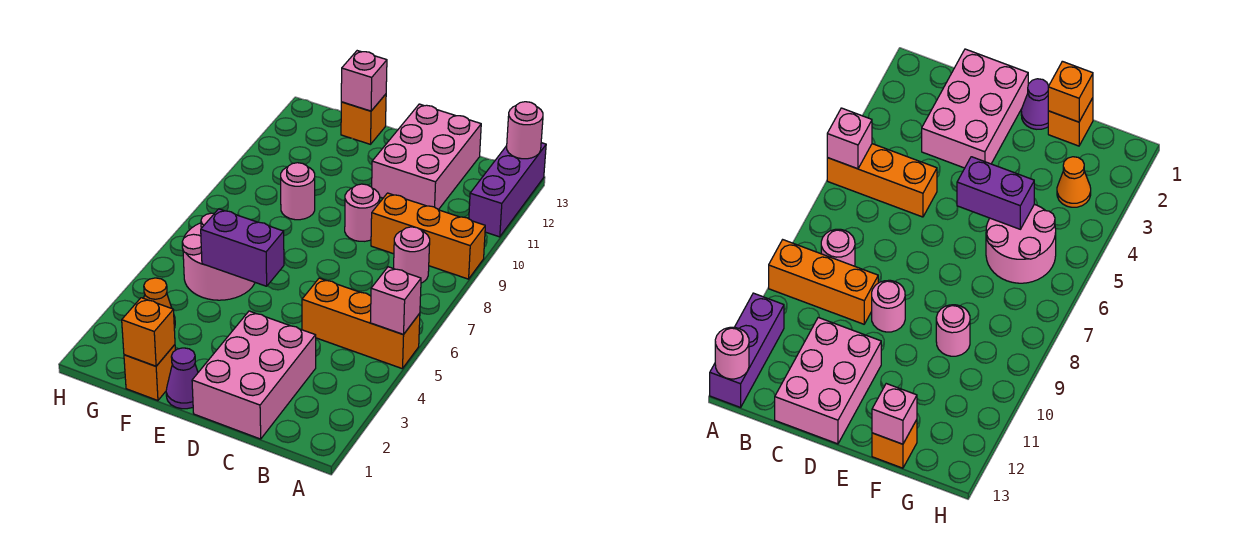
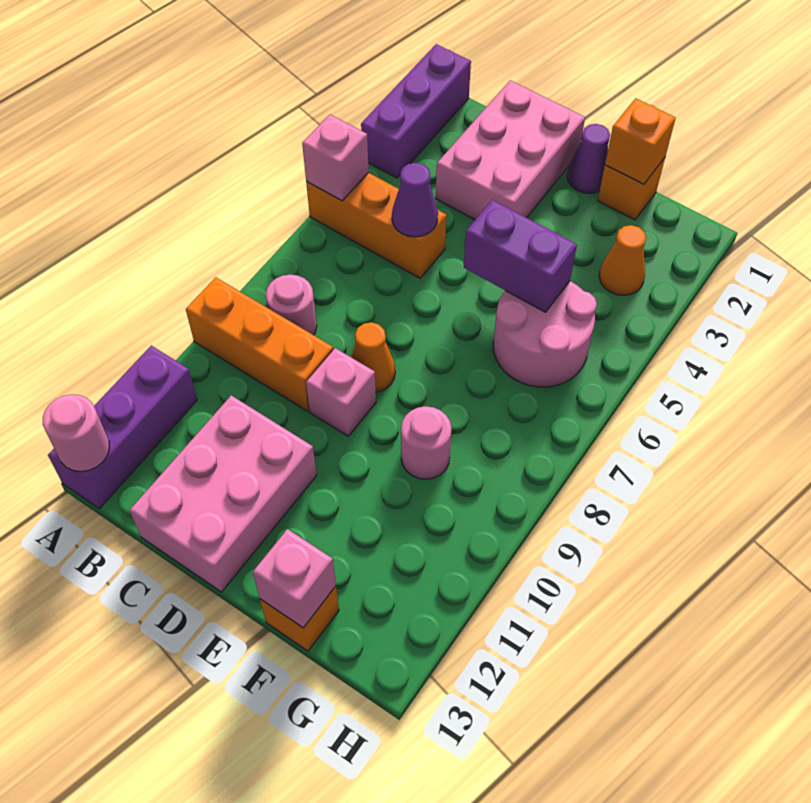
none -> purple 1x3 brick [361,44,471,178]
none -> purple 1x1 cone [392,163,438,237]
none -> orange 1x1 cone [351,322,395,392]
pink 1x1 round brick [345,184,380,241] -> pink 1x1 brick [306,348,376,436]

